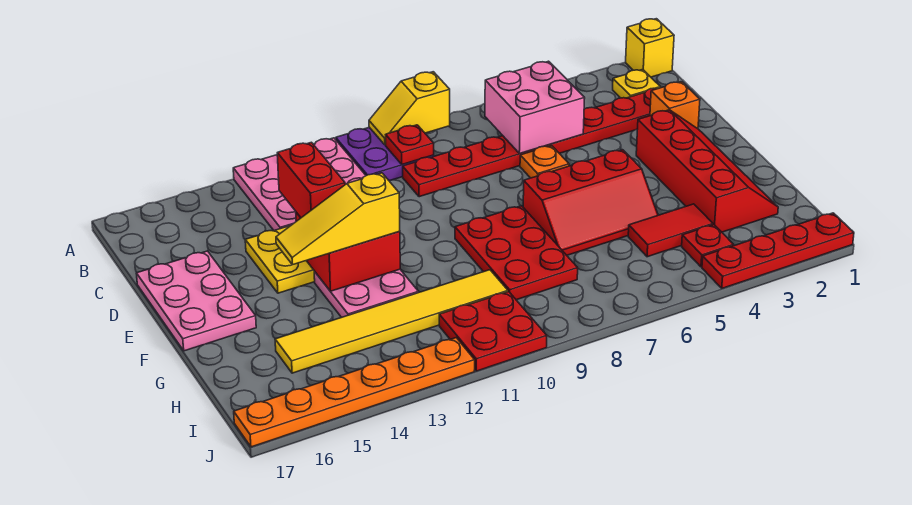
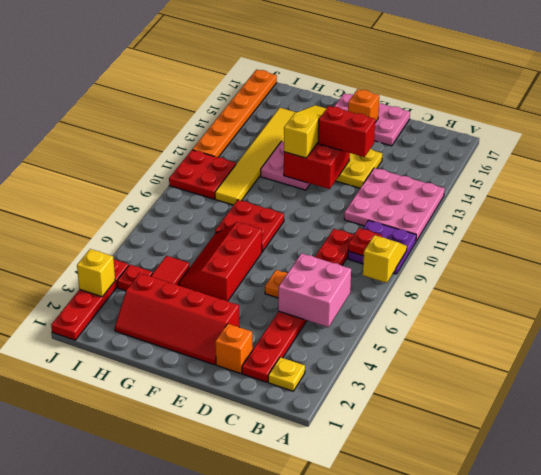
yellow 1x1 brick [626,19,674,77] -> yellow 1x1 brick moved to [77,249,115,297]
none -> orange 1x1 brick [348,89,379,122]
red 2x3 plate [455,206,578,300] -> red 2x2 plate [215,200,284,252]

